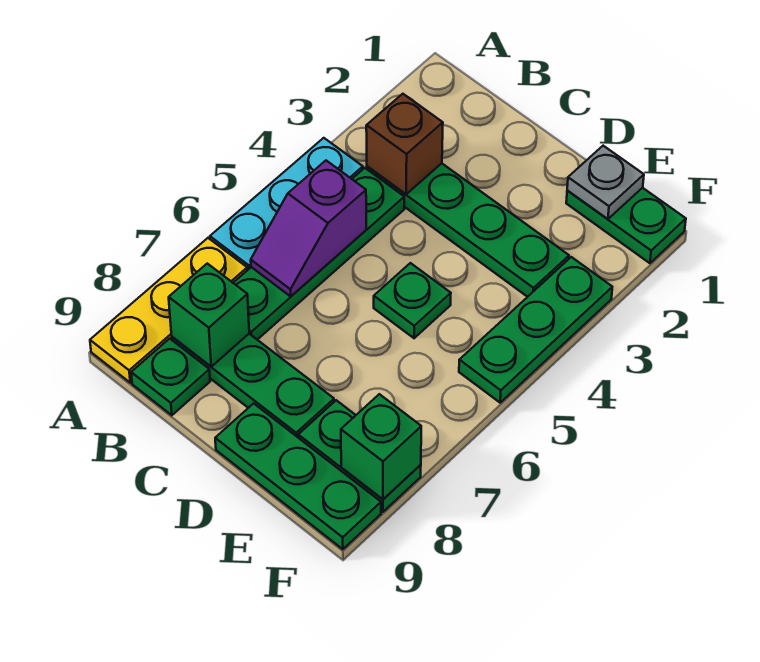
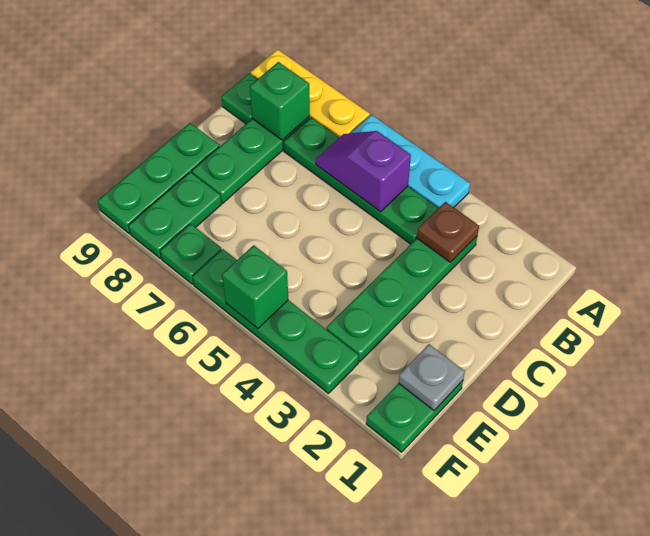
brown 1x1 brick [366,94,443,194] -> brown 1x1 plate [417,202,479,262]
green 1x1 plate [374,263,451,338] -> green 1x1 plate moved to [160,224,222,284]
green 1x3 plate [459,257,612,403] -> green 1x4 plate [193,249,359,393]
green 1x1 brick [341,394,421,499] -> green 1x1 brick moved to [222,245,288,328]

